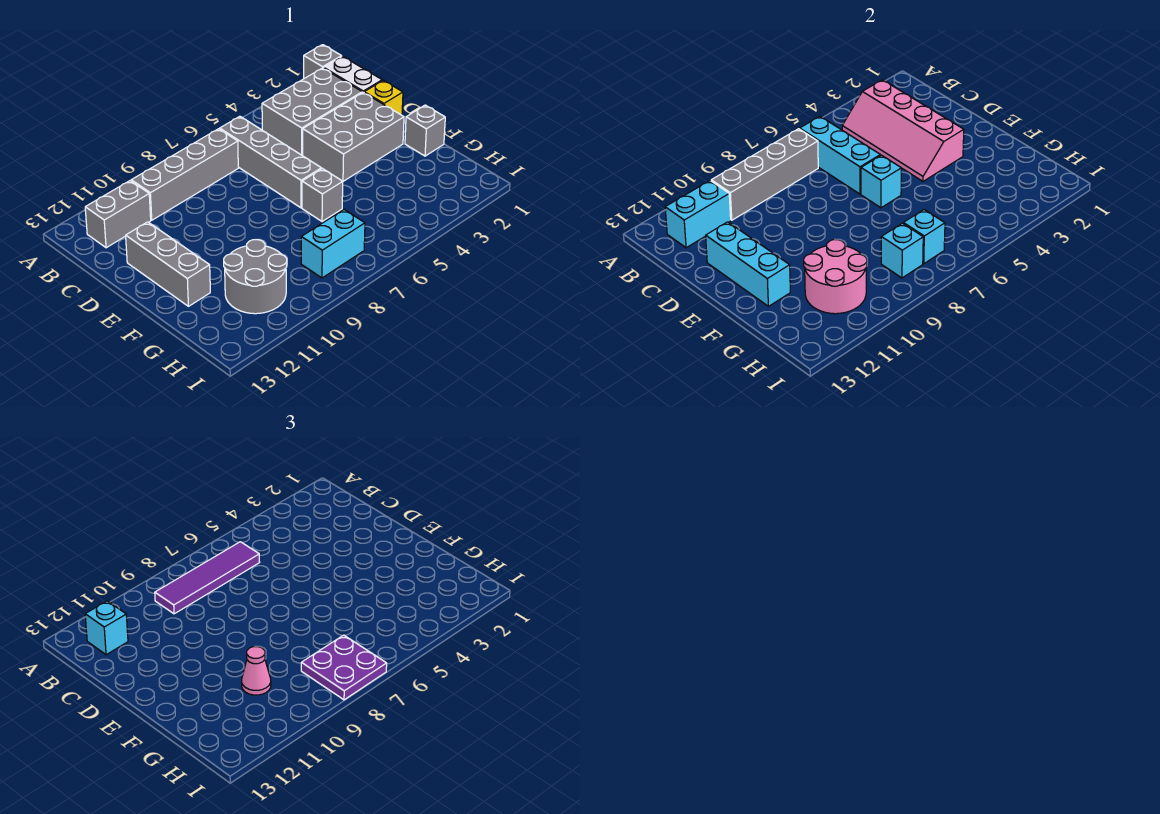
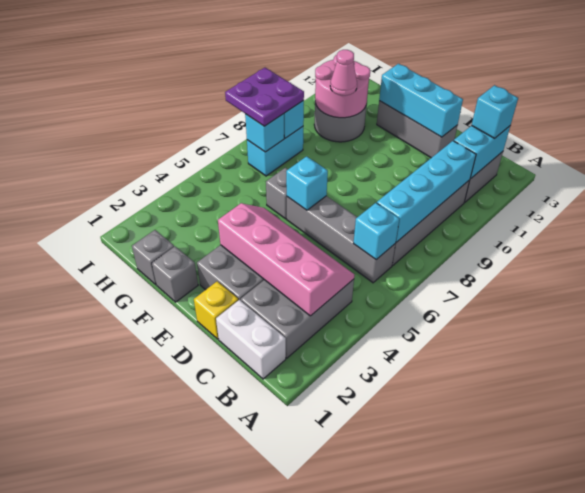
grey 1x1 brick [304,45,342,78] -> grey 1x1 brick moved to [132,230,174,285]
cyan 1x3 brick [800,116,880,194] -> cyan 1x1 brick [353,203,399,260]
purple 1x4 tile [155,542,260,614] -> none
grey 1x4 brick [711,129,818,220] -> cyan 1x4 brick [377,141,476,242]

